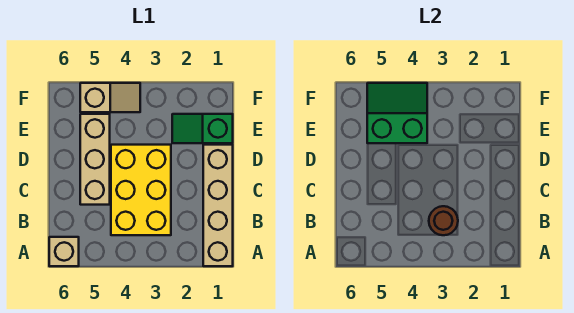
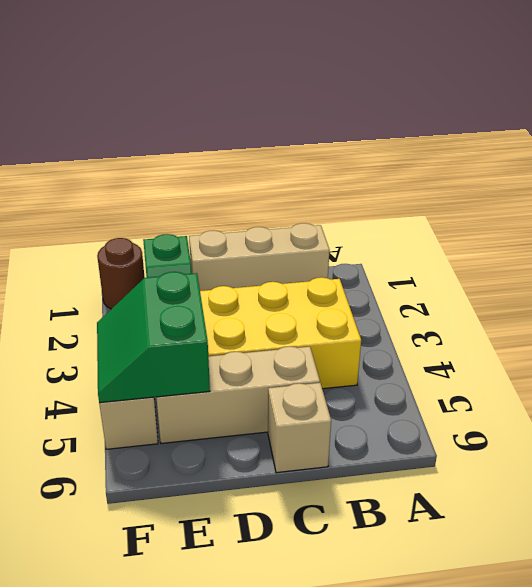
tan 1x4 brick [203,145,233,266] -> tan 1x3 brick [189,223,330,291]
tan 1x1 brick [49,237,79,266] -> tan 1x1 brick moved to [268,383,331,473]
brown 1x1 round brick [429,206,458,235] -> brown 1x1 round brick moved to [97,238,145,309]

